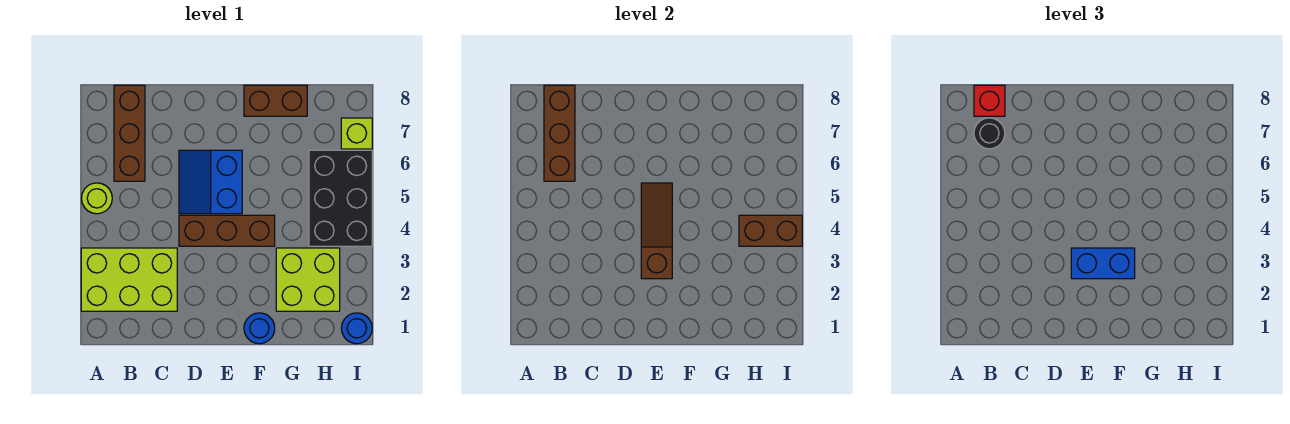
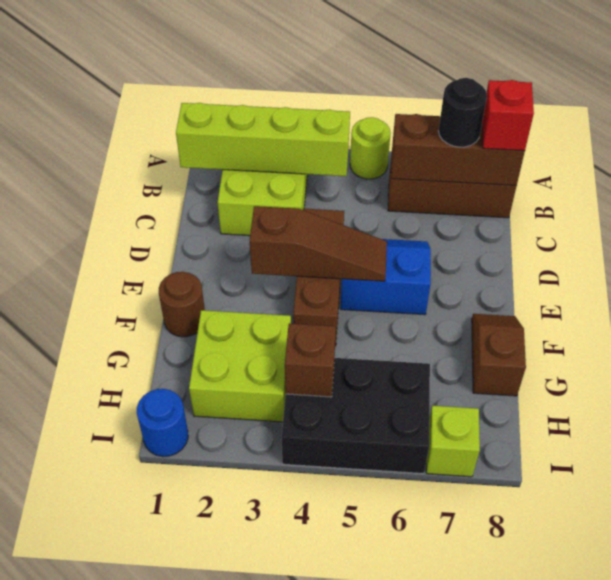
none -> lime 1x4 brick [176,103,350,176]
blue 1x2 brick [1071,248,1135,279] -> none
blue 1x1 round brick [244,313,275,344] -> brown 1x1 round brick [159,272,205,337]
brown 1x2 brick [244,85,307,116] -> brown 1x2 slope [472,314,526,396]
brown 1x2 brick [739,215,802,246] -> brown 1x1 brick [285,323,336,397]

